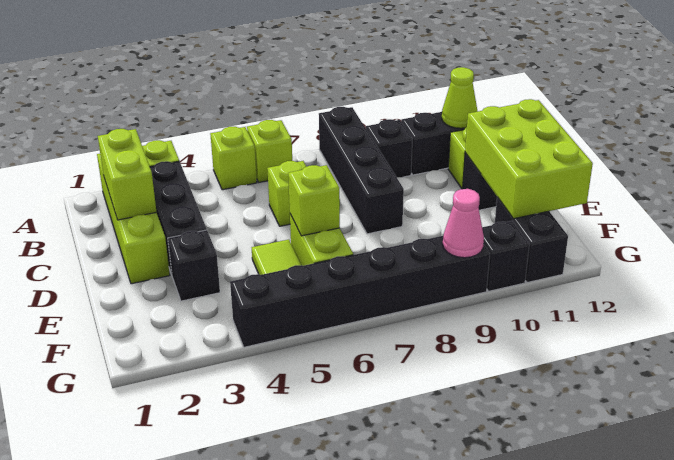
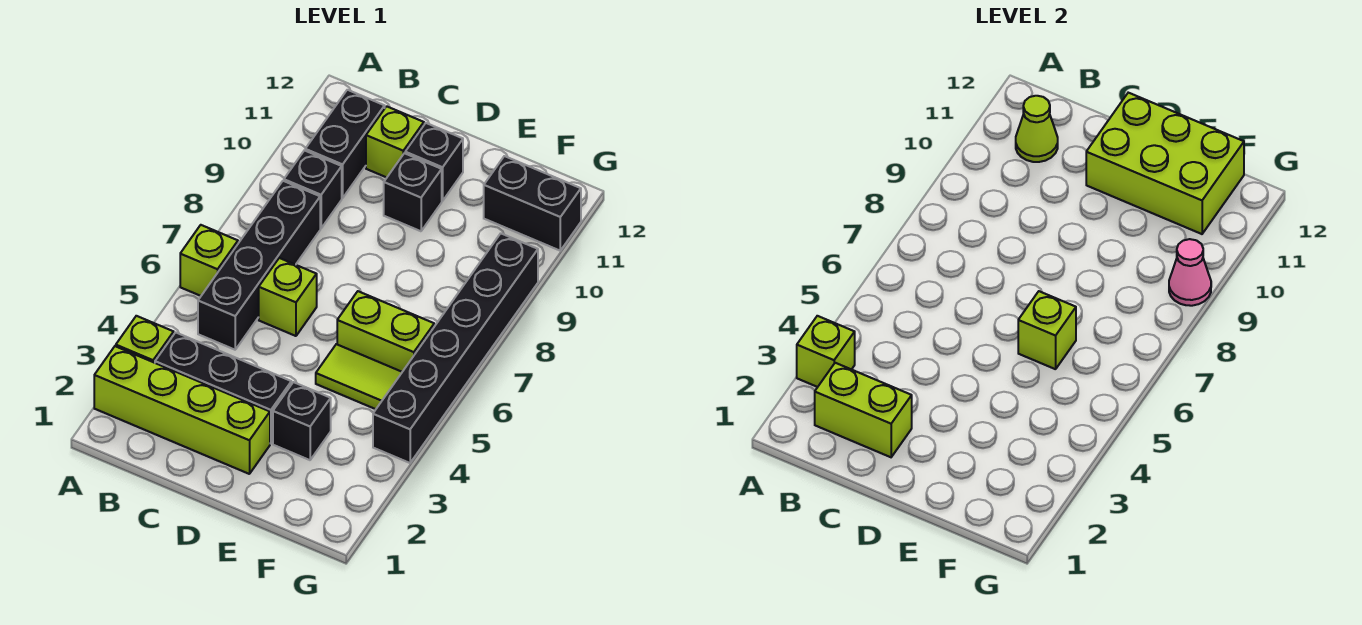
lime 1x1 brick [210,127,257,190] -> lime 1x1 brick moved to [797,316,855,387]
black 1x4 brick [319,107,404,234] -> black 1x4 brick turned to [198,181,320,350]
black 1x1 brick [482,221,529,291] -> black 1x1 brick moved to [384,153,442,231]

